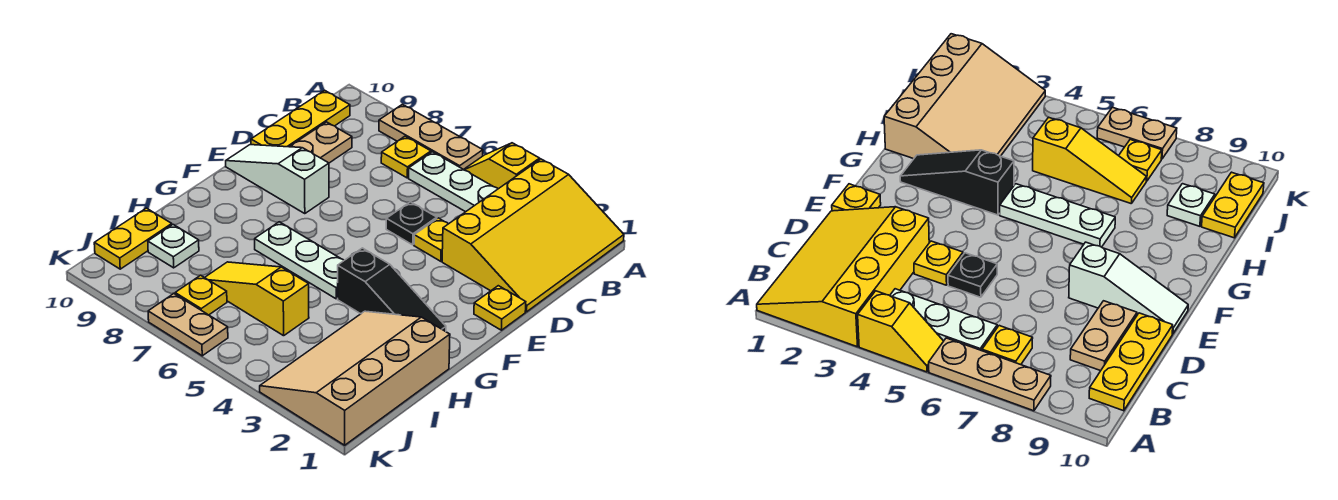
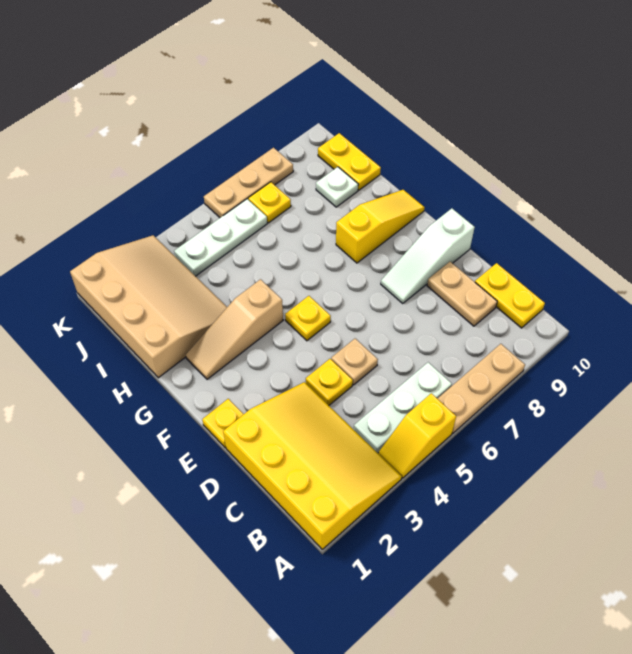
yellow 3x4 slope [442,159,624,312] -> yellow 3x4 slope turned to [223,382,402,549]
yellow 1x2 slope [464,143,540,189] -> yellow 1x2 slope turned to [378,393,456,478]
yellow 1x1 plate [381,136,431,178] -> yellow 1x1 plate moved to [285,296,331,341]
yellow 1x3 plate [251,90,350,147] -> yellow 1x2 plate [475,263,545,328]
black 1x1 plate [386,202,437,245] -> tan 1x1 plate [331,339,378,385]
white 1x3 slope [226,145,329,214] -> white 1x3 slope turned to [381,208,475,303]
black 1x3 slope [338,248,446,332] -> tan 1x3 slope [186,279,283,379]
white 1x3 plate [255,222,344,299] -> white 1x3 plate moved to [174,199,267,276]
yellow 1x3 slope [205,262,309,336] -> yellow 1x3 slope moved to [336,190,425,263]
tan 1x2 plate [148,294,228,356] -> tan 1x3 plate [204,148,293,218]

